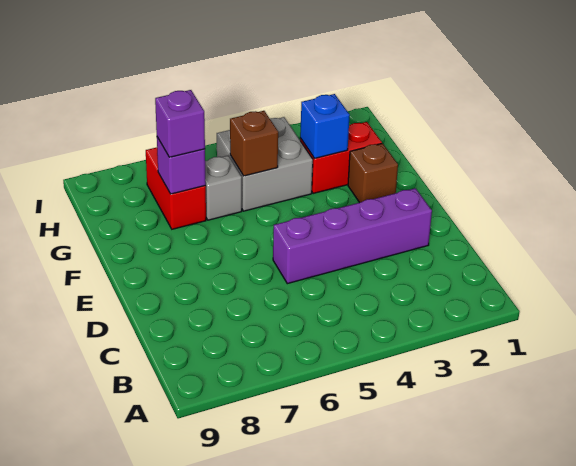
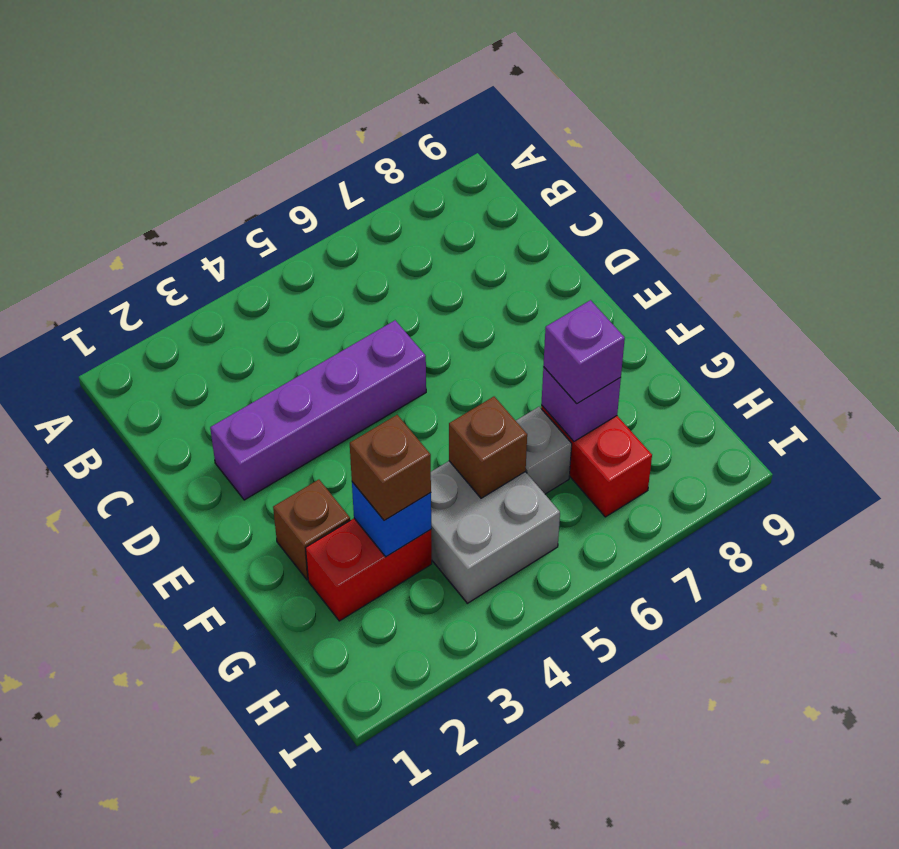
none -> brown 1x1 brick [350,415,431,521]

